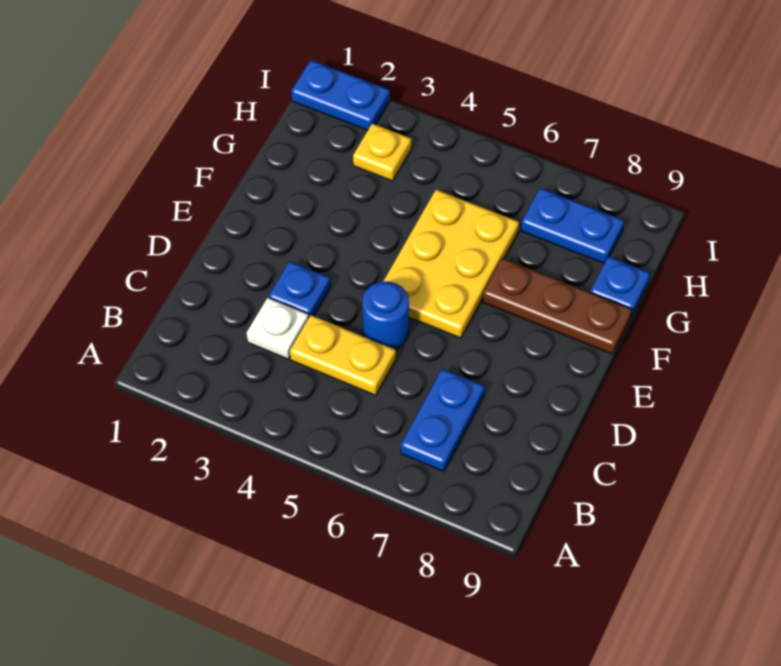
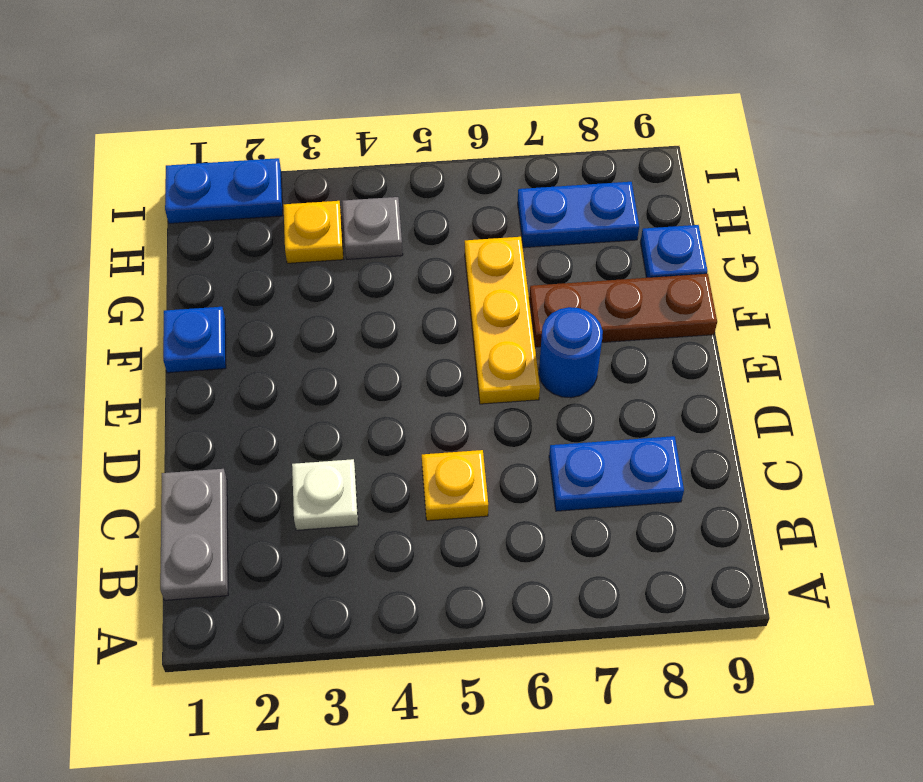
none -> grey 1x2 plate [160,469,228,600]
blue 1x2 plate [401,369,485,472] -> blue 1x2 plate turned to [549,436,684,511]
yellow 1x2 plate [290,315,396,395] -> yellow 1x1 plate [422,450,488,521]
blue 1x1 plate [269,261,330,317] -> blue 1x1 plate moved to [163,307,226,373]
blue 1x1 round brick [363,281,409,349] -> blue 1x1 round brick moved to [539,307,603,398]
yellow 2x3 plate [383,190,519,338] -> yellow 1x3 plate [465,237,540,404]
none -> grey 1x1 plate [342,197,403,259]

